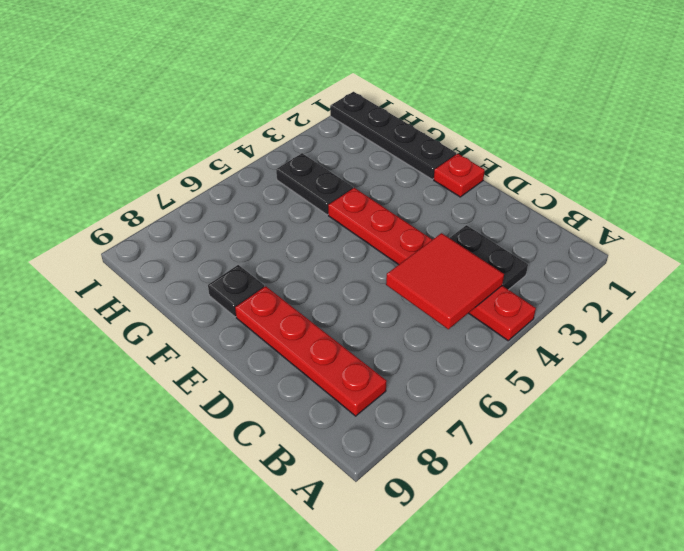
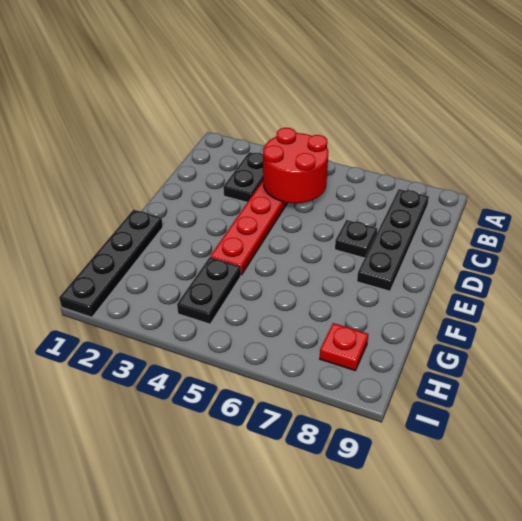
red 2x2 tile [386,233,504,329] -> red 2x2 round brick [263,128,328,203]
red 1x4 plate [235,286,387,416] -> black 1x4 plate [357,189,429,291]
red 1x1 plate [434,154,485,197] -> red 1x1 plate moved to [320,323,368,370]
black 1x1 plate [208,265,264,317] -> black 1x1 plate moved to [335,220,377,258]

